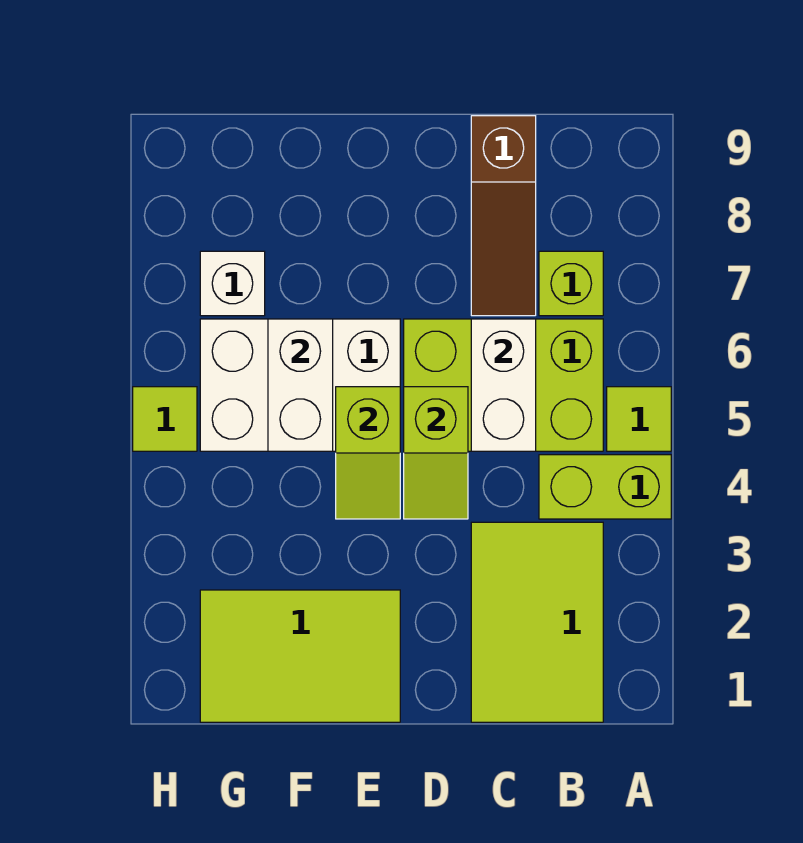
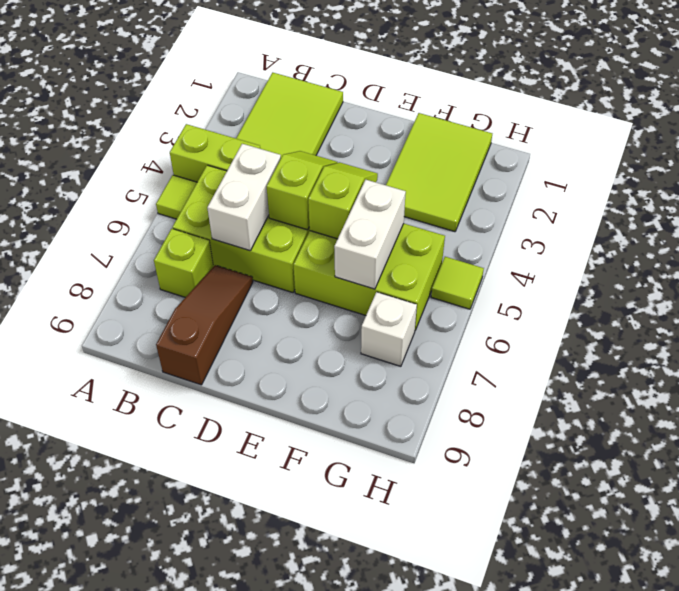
lime 2x3 tile [200,590,400,722] -> lime 2x3 tile turned to [386,113,492,232]
white 2x3 brick [200,319,400,451] -> lime 2x3 brick [293,224,445,330]

